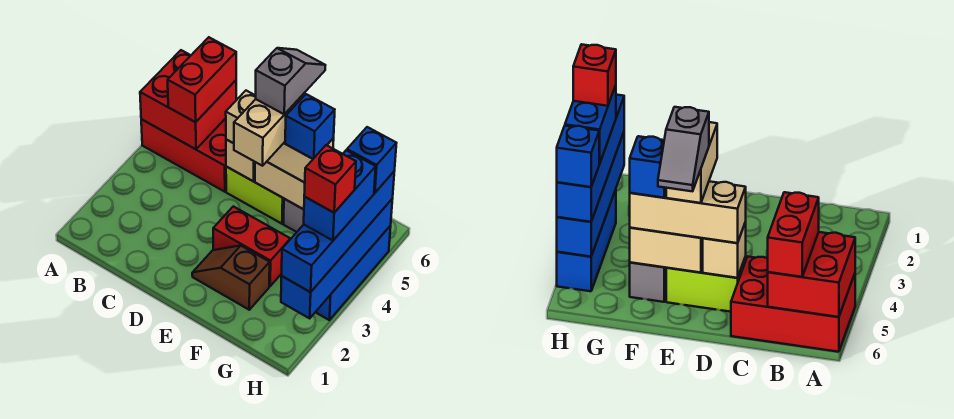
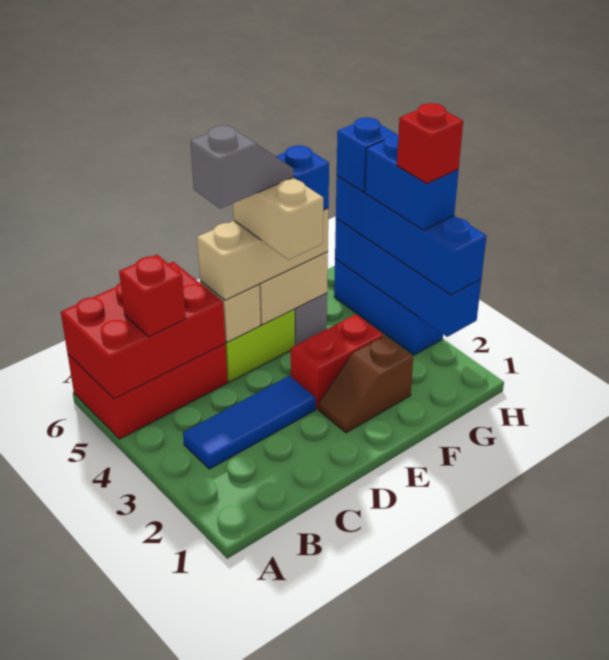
red 2x2 brick [140,50,236,149] -> red 2x3 brick [61,262,225,399]
none -> blue 1x3 tile [183,376,316,469]
red 1x2 brick [168,37,236,122] -> red 1x1 brick [119,255,186,337]
grey 1x2 slope [256,48,325,114] -> grey 1x2 slope turned to [190,126,294,209]

